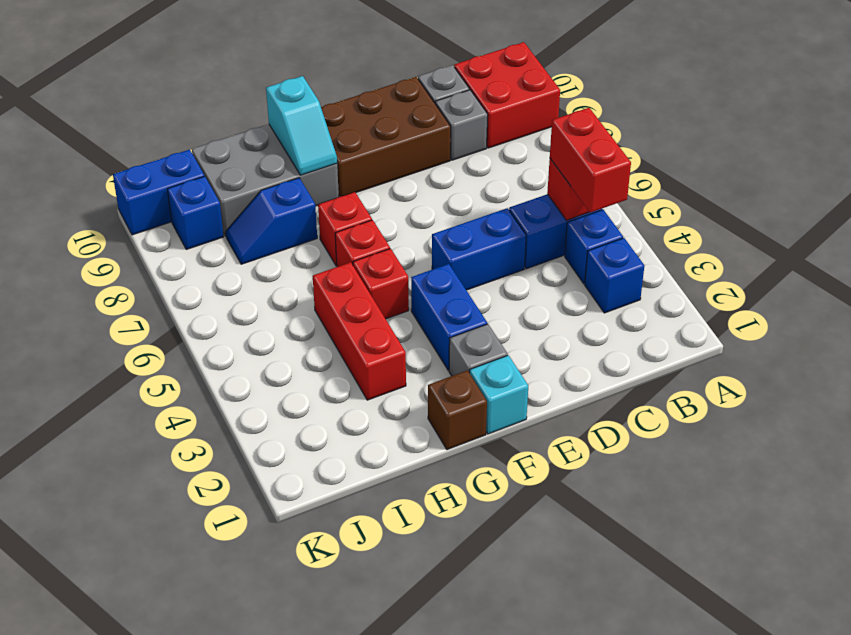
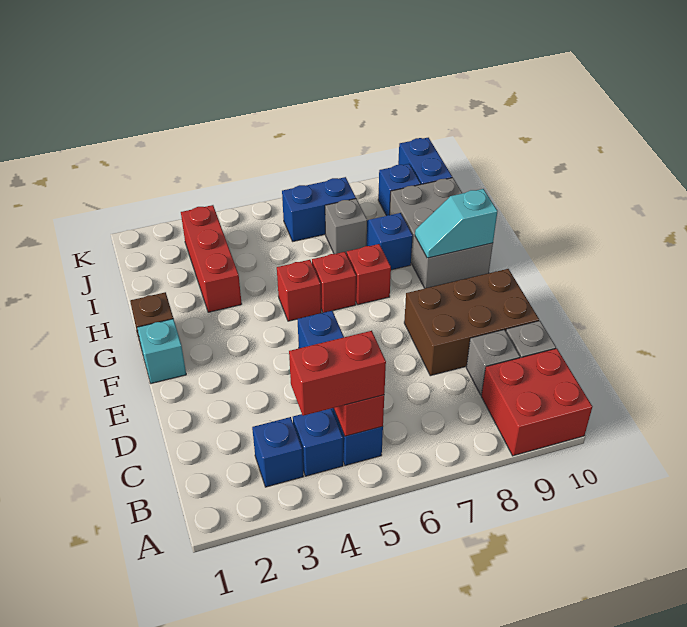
brown 2x3 brick [321,77,451,197] -> brown 2x3 brick turned to [404,269,539,376]
grey 1x1 brick [449,324,508,376] -> grey 1x1 brick moved to [325,199,367,254]
blue 1x2 brick [411,264,487,370] -> blue 1x2 brick moved to [282,177,356,241]
red 1x3 brick [313,262,406,400] -> red 1x3 brick turned to [181,205,242,312]

